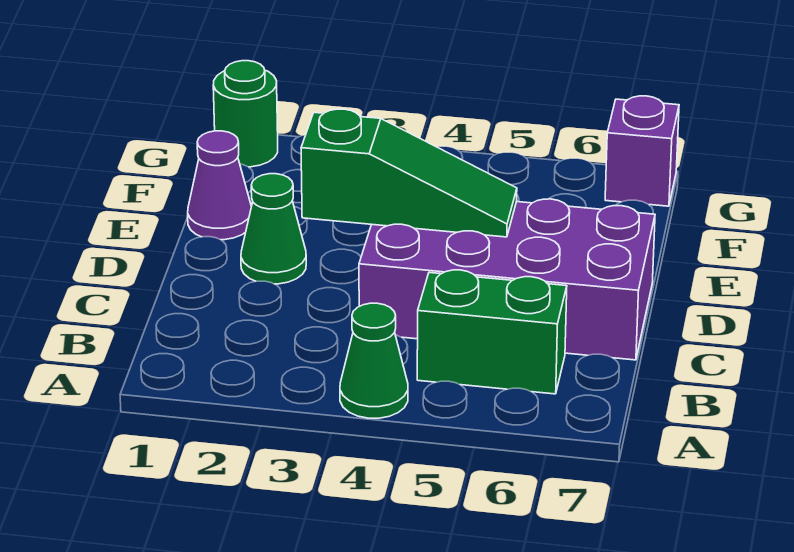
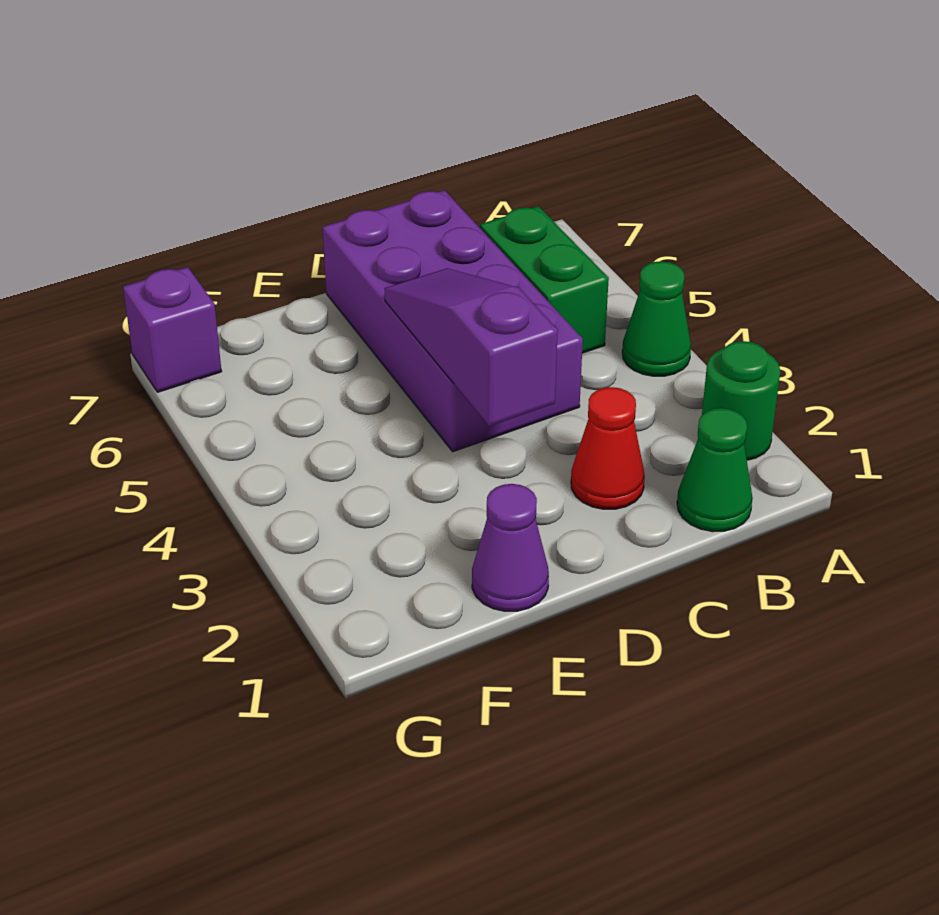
none -> red 1x1 cone [571,387,645,509]
green 1x1 cone [241,174,306,284] -> green 1x1 cone moved to [677,408,753,532]
green 1x3 slope [301,109,517,237] -> purple 1x3 slope [384,268,558,426]
green 1x1 round brick [213,61,278,167] -> green 1x1 round brick moved to [702,341,780,460]

